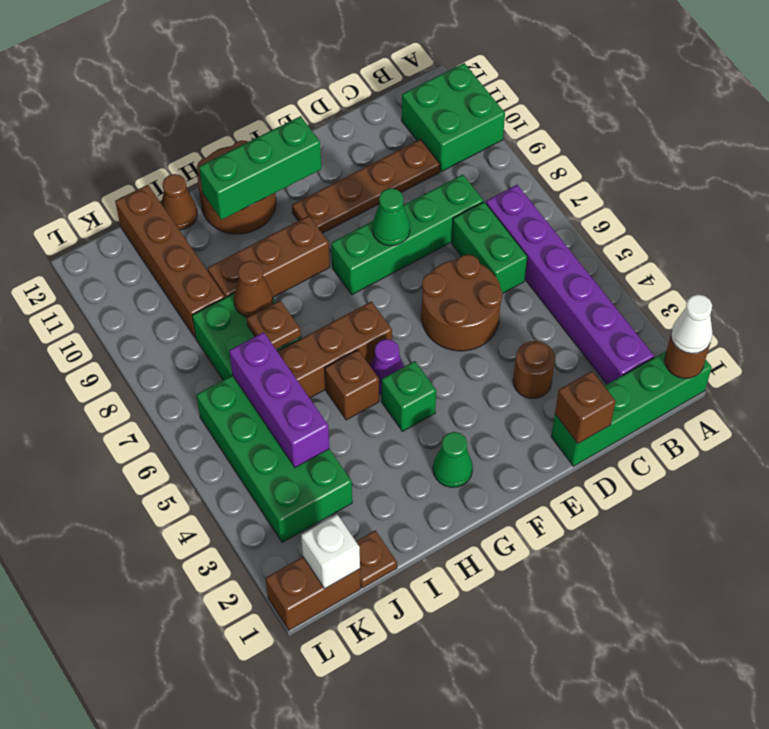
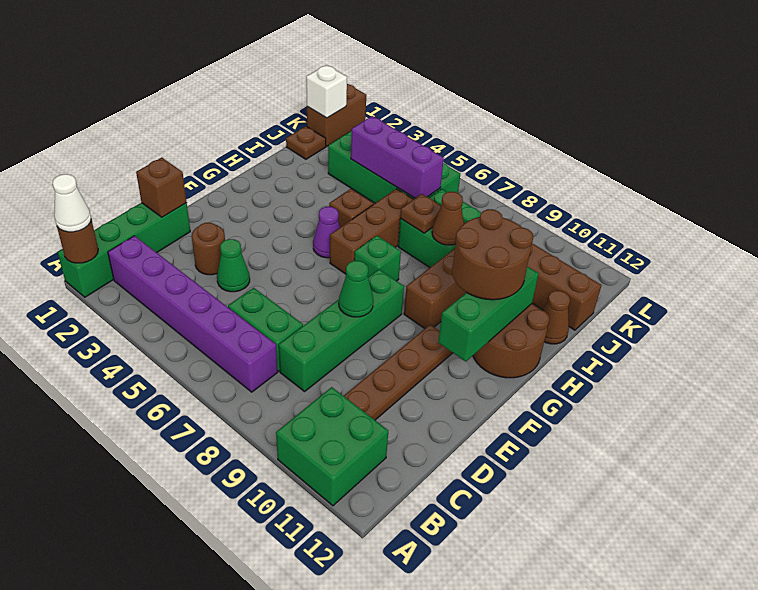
brown 2x2 round brick [422,255,502,351] -> brown 2x2 round brick moved to [452,209,533,300]
green 1x1 cone [433,432,473,487] -> green 1x1 cone moved to [217,239,250,292]
green 1x1 brick [382,361,436,431] -> green 1x1 brick moved to [354,236,401,281]

